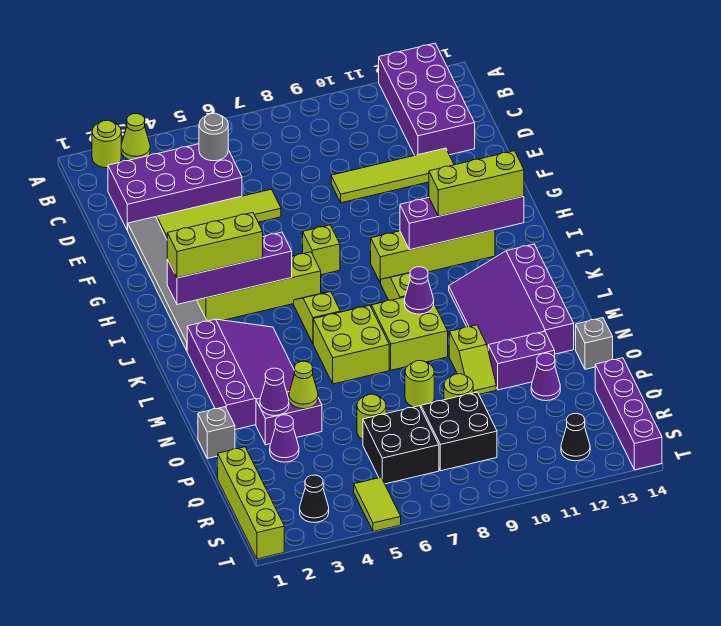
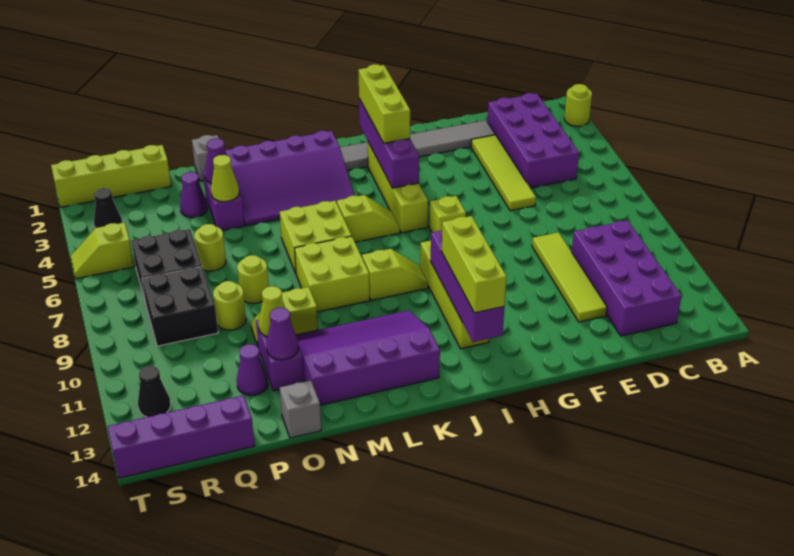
lime 1x1 cone [121,114,150,160] -> lime 1x1 cone moved to [259,286,285,337]
purple 2x4 brick [379,43,475,155] -> purple 2x4 brick turned to [572,220,682,336]
grey 1x1 round brick [199,113,228,161] -> none
purple 1x1 cone [404,267,434,314] -> purple 1x1 cone moved to [266,308,298,360]
lime 1x2 tile [354,477,401,532] -> lime 1x2 slope [71,222,134,279]

